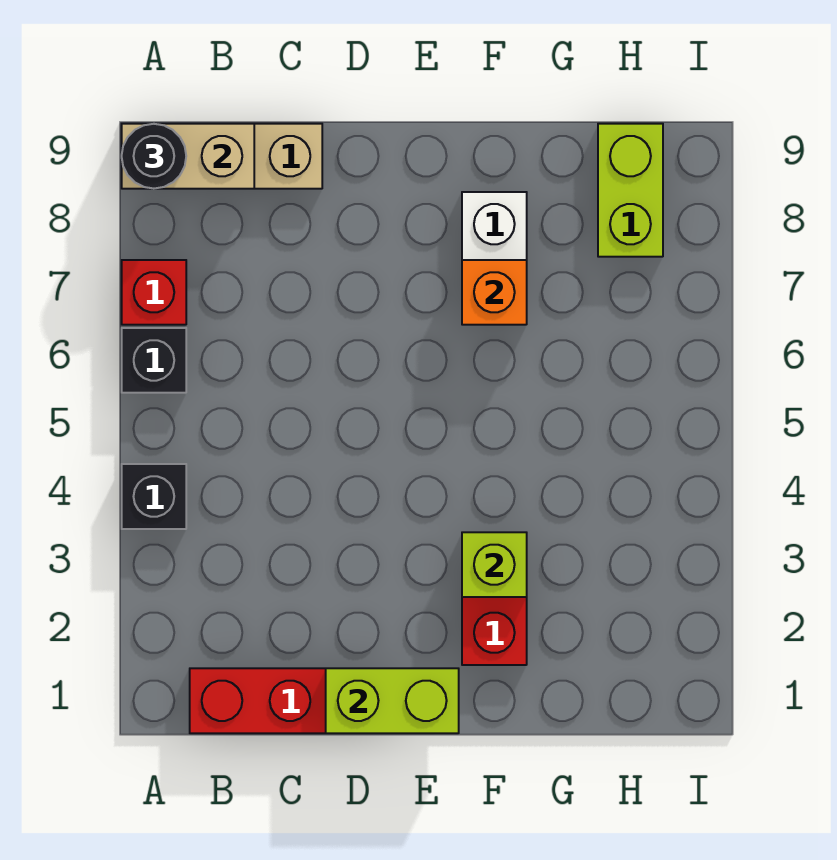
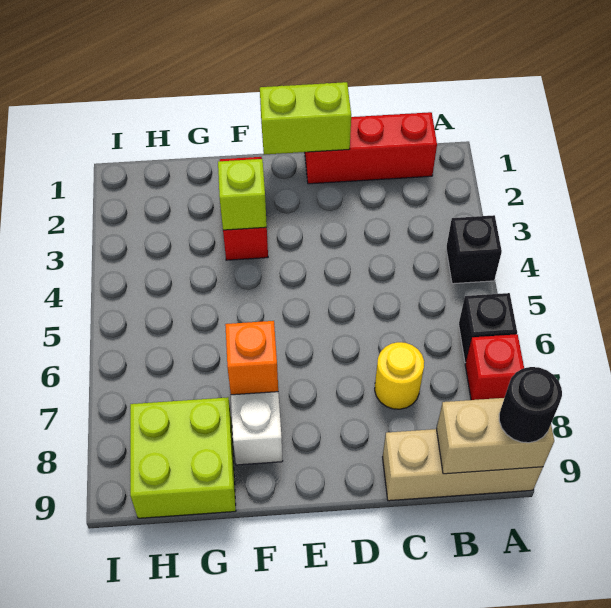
none -> yellow 1x1 round brick [375,342,424,409]
lime 1x2 brick [598,124,663,257] -> lime 2x2 brick [130,397,236,518]

